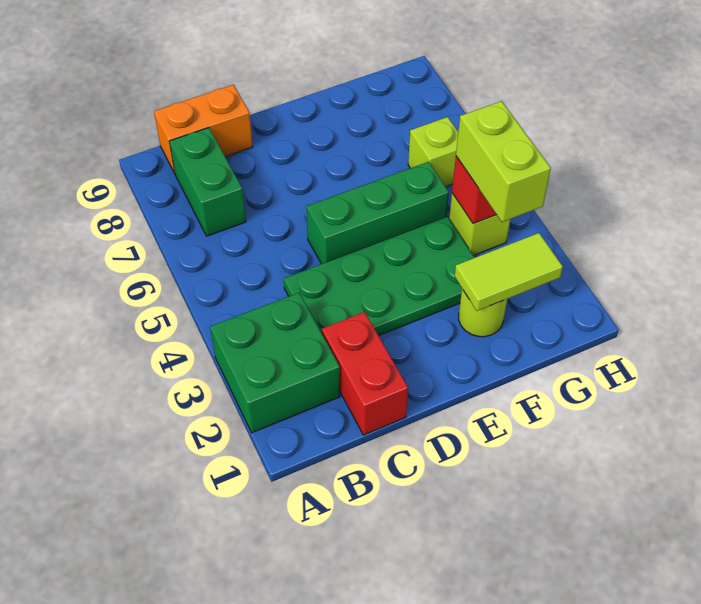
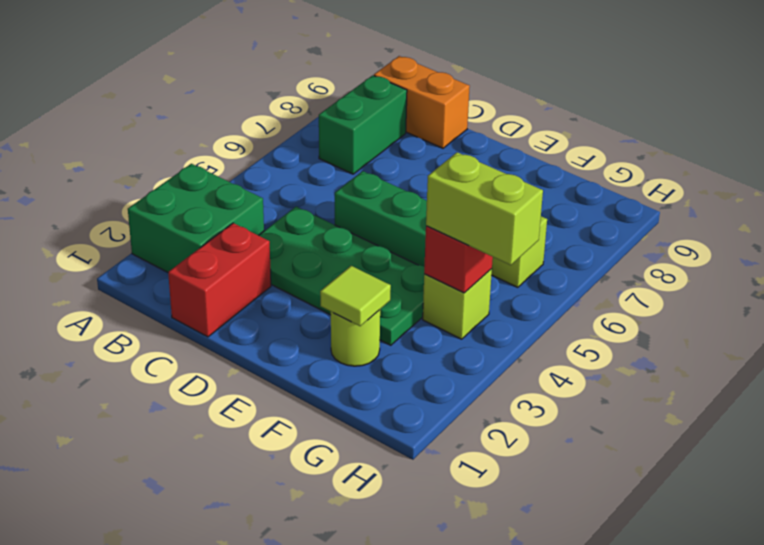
lime 1x2 tile [455,233,563,311] -> lime 1x1 tile [320,266,391,326]
lime 1x2 brick [456,101,551,222] -> lime 1x2 brick turned to [426,152,543,265]

